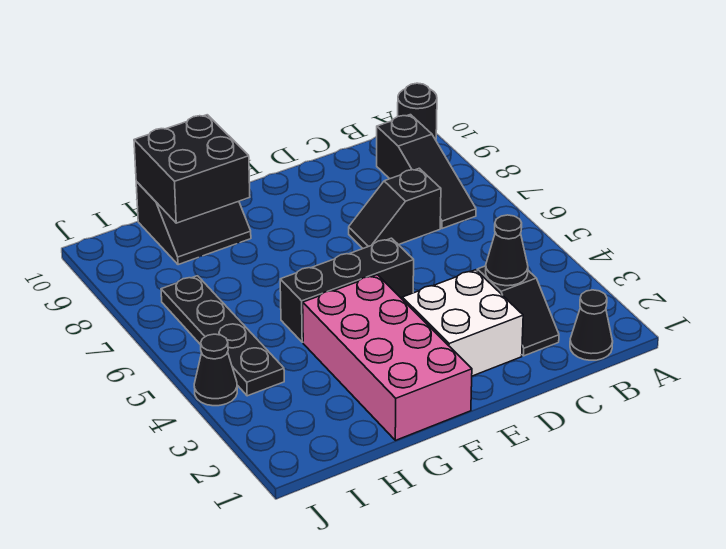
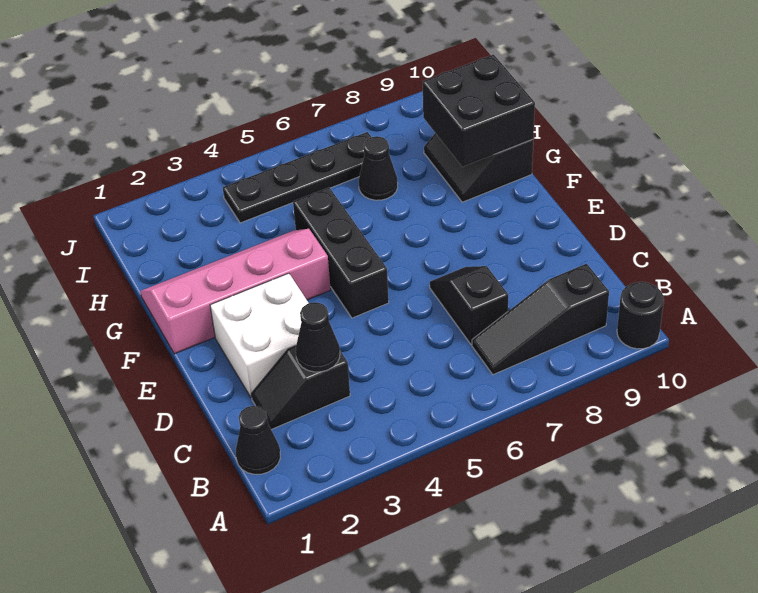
pink 2x4 brick [303,275,472,440] -> pink 2x4 slope [140,229,331,354]
black 1x1 cone [194,334,237,406] -> black 1x1 cone moved to [359,136,398,200]

